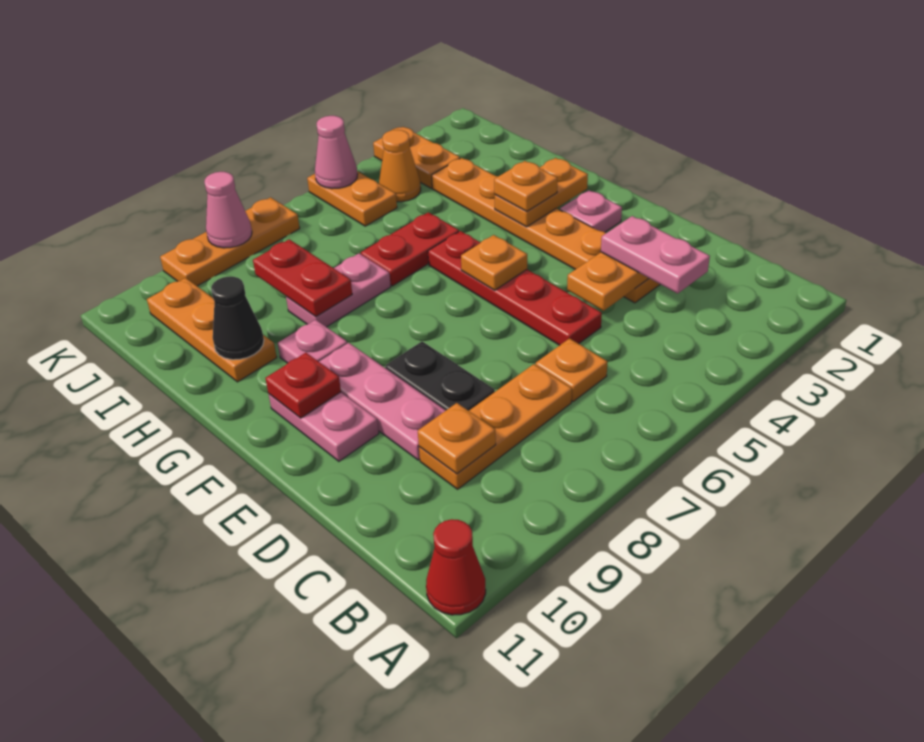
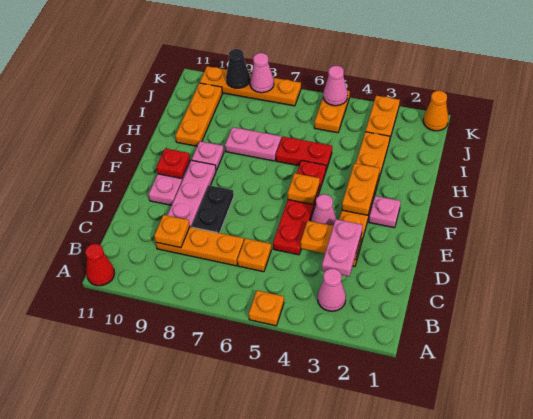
none -> pink 1x1 cone [318,269,346,311]
none -> pink 1x1 cone [311,194,336,226]
orange 1x2 plate [495,158,588,227] -> orange 1x2 plate turned to [342,163,380,215]
orange 1x1 plate [494,161,557,211] -> orange 1x1 plate moved to [249,291,284,326]
red 1x2 plate [253,239,352,317] -> none
black 1x1 cone [211,277,264,360] -> black 1x1 cone moved to [226,49,250,88]
orange 1x1 cone [379,130,421,202] -> orange 1x1 cone moved to [423,91,448,131]
orange 1x3 plate [160,197,300,286] -> orange 1x4 plate [200,66,301,106]

